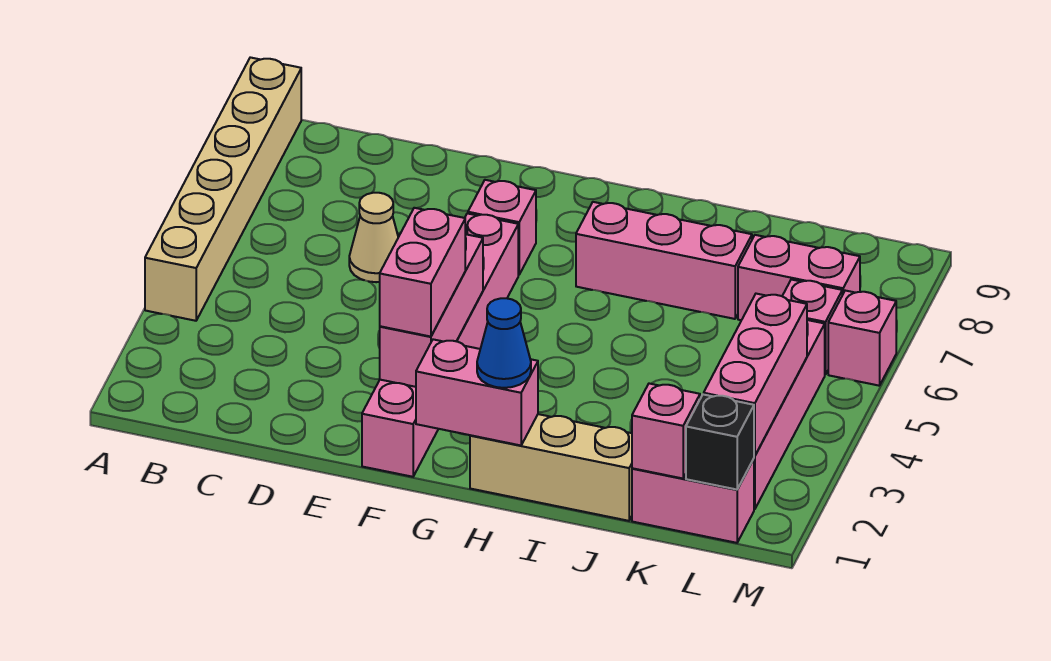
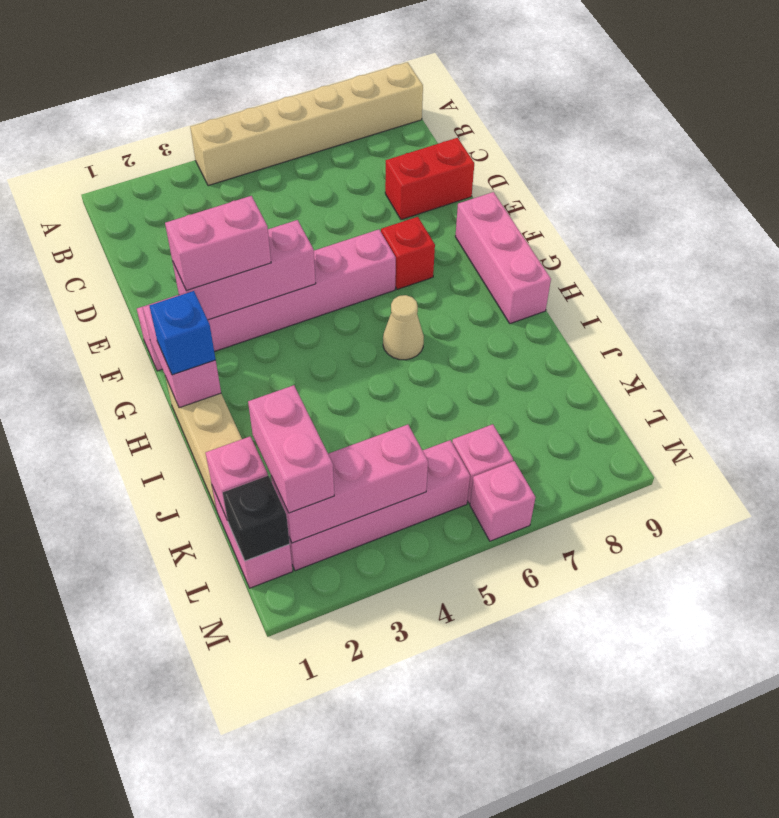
tan 1x1 cone [349,193,398,282] -> tan 1x1 cone moved to [383,295,424,360]
none -> red 1x2 brick [385,138,474,220]
pink 1x1 brick [468,180,536,275] -> red 1x1 brick [381,217,435,289]
blue 1x1 cone [477,298,531,388] -> blue 1x1 brick [150,291,216,375]
pink 1x3 brick [576,202,752,319] -> pink 1x3 brick moved to [455,192,551,324]
pink 1x2 brick [738,235,860,320] -> pink 1x2 brick moved to [248,385,334,513]

